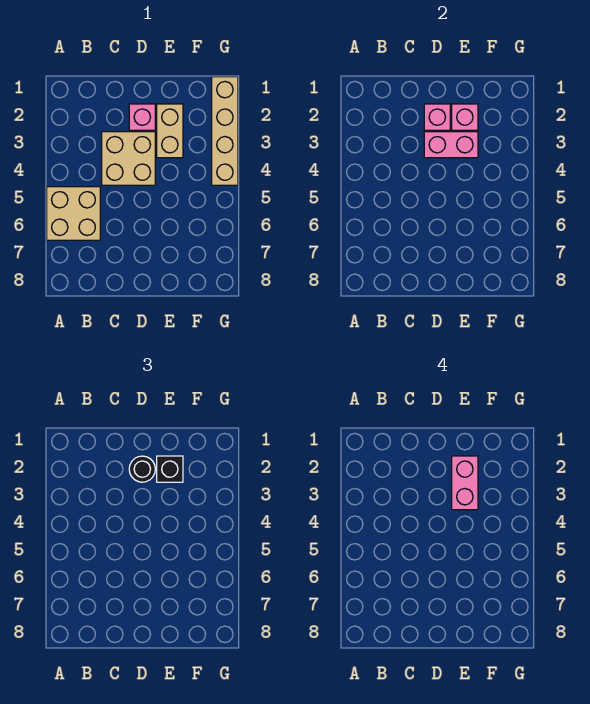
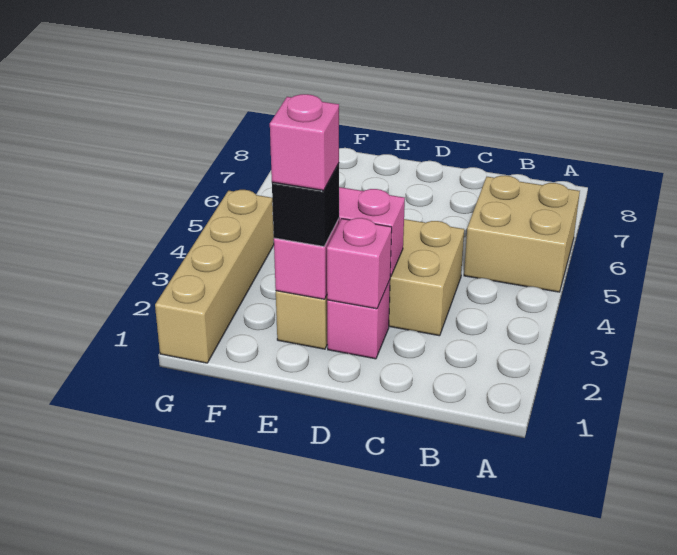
black 1x1 round brick [129,456,155,482] -> none
pink 1x2 brick [452,456,478,510] -> pink 1x1 brick [270,94,339,190]

